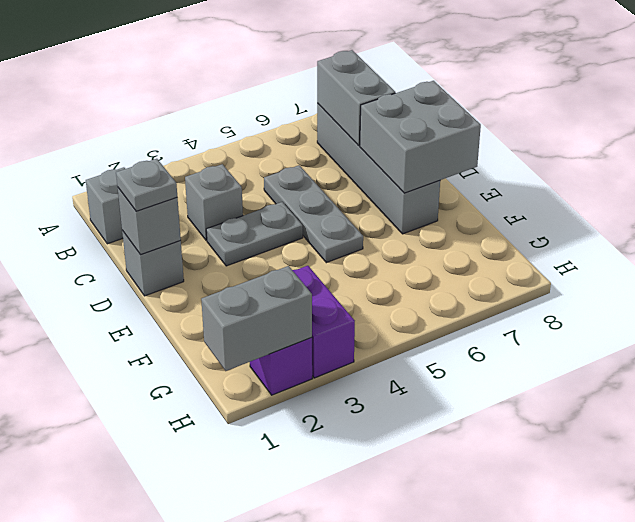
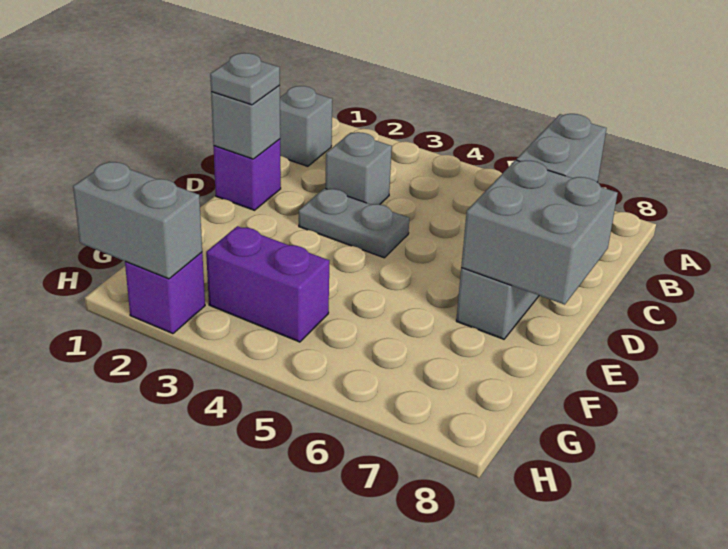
grey 1x3 plate [264,165,363,263] -> none
grey 1x1 brick [122,230,184,296] -> purple 1x1 brick [214,139,281,210]
purple 1x2 brick [293,266,355,378] -> purple 1x2 brick turned to [206,226,329,342]

